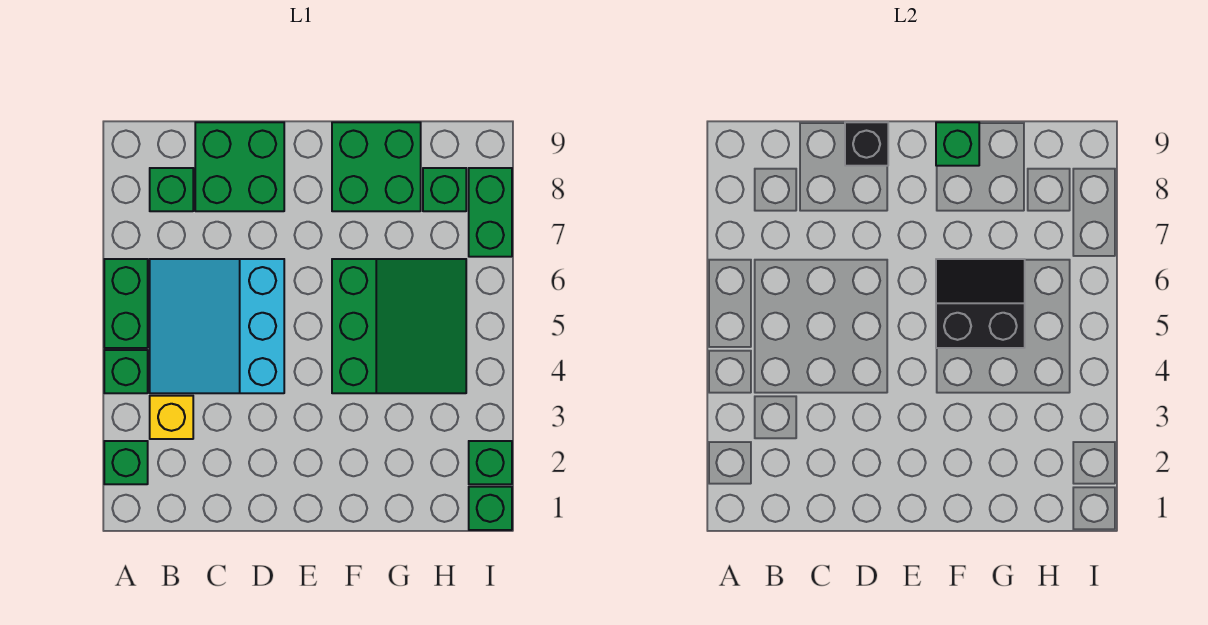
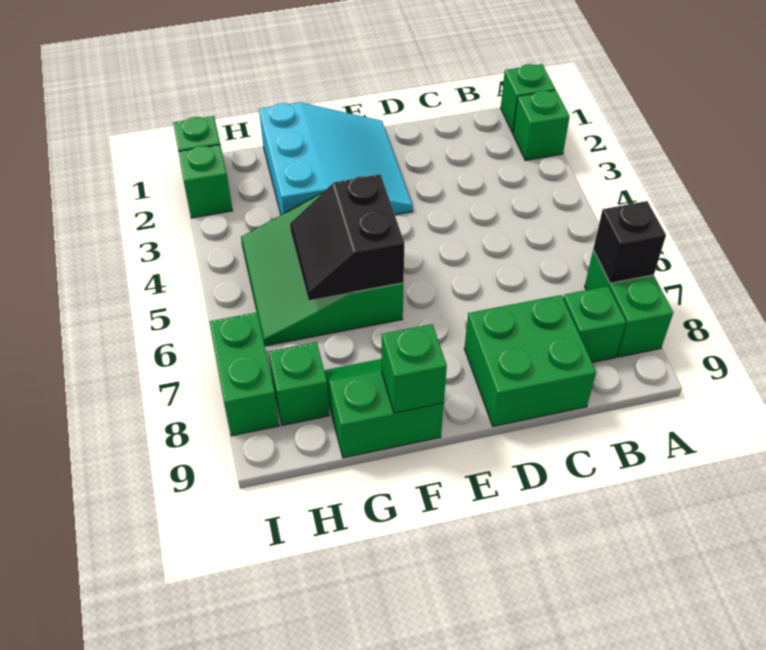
green 1x1 brick [104,350,148,393] -> green 1x1 brick moved to [501,64,555,133]
green 1x2 brick [104,259,148,348] -> green 1x2 brick moved to [585,250,673,357]
yellow 1x1 brick [150,396,193,439] -> none
cyan 3x3 slope [150,259,284,393] -> cyan 3x3 slope moved to [259,102,413,215]
black 1x1 brick [845,122,888,166] -> black 1x1 brick moved to [593,201,666,283]
black 2x2 slope [936,259,1025,348] -> black 2x2 slope turned to [290,174,404,300]
green 2x2 brick [332,122,421,211] -> green 2x2 slope [324,359,444,458]

